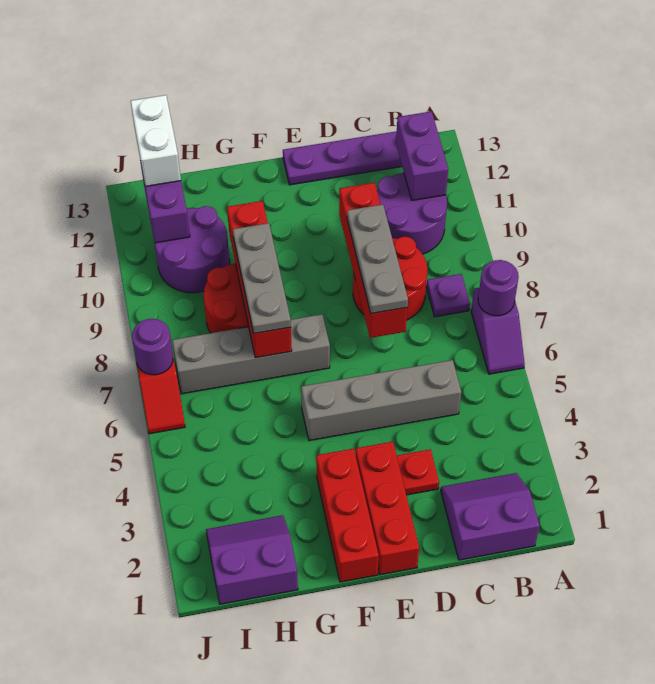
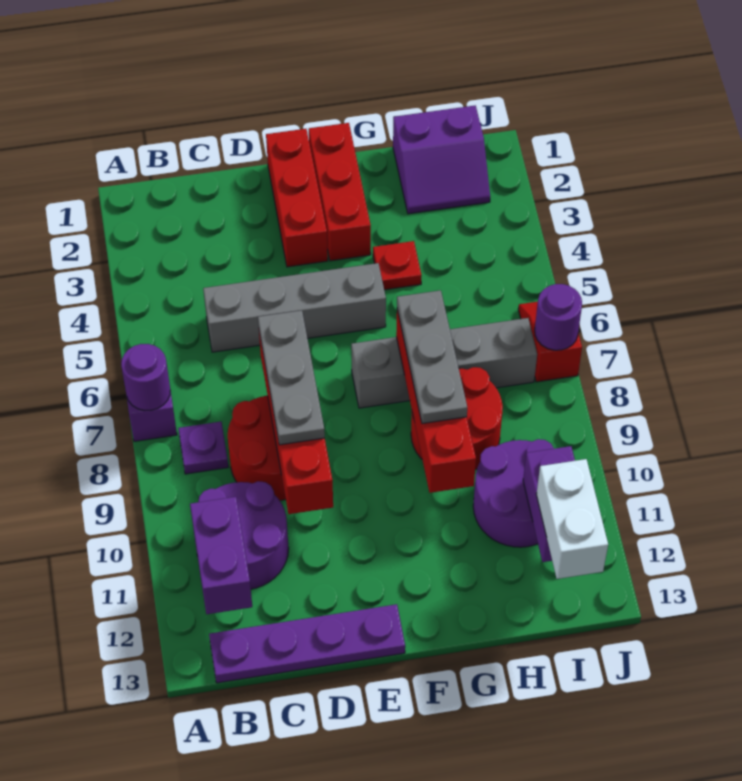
purple 2x2 slope [441,473,540,560] -> none
red 1x1 plate [397,449,439,495] -> red 1x1 plate moved to [373,241,422,290]

